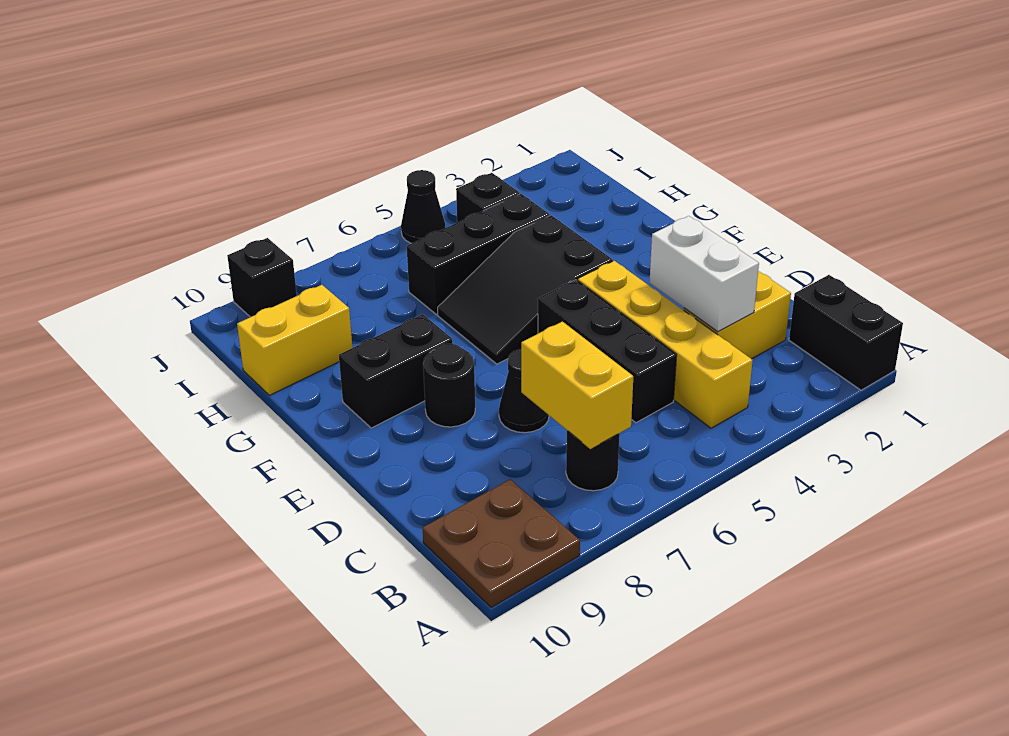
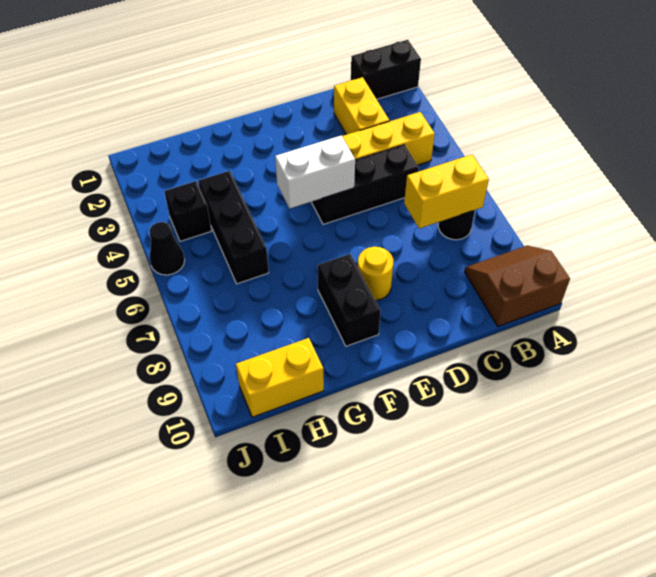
brown 2x2 plate [423,479,580,608] -> brown 2x2 slope [464,246,570,326]
white 1x2 brick [649,216,759,332] -> white 1x2 brick moved to [275,136,355,209]
black 1x1 cone [499,349,549,433] -> none
black 1x1 round brick [423,344,475,427] -> yellow 1x1 round brick [358,247,394,301]
black 2x3 slope [438,215,613,364] -> none
yellow 1x2 brick [237,285,352,395] -> yellow 1x2 brick turned to [236,338,324,417]
black 1x1 brick [227,238,297,317] -> none

